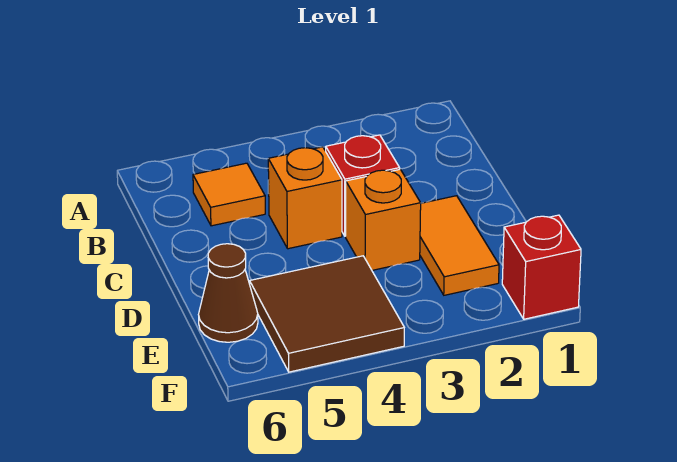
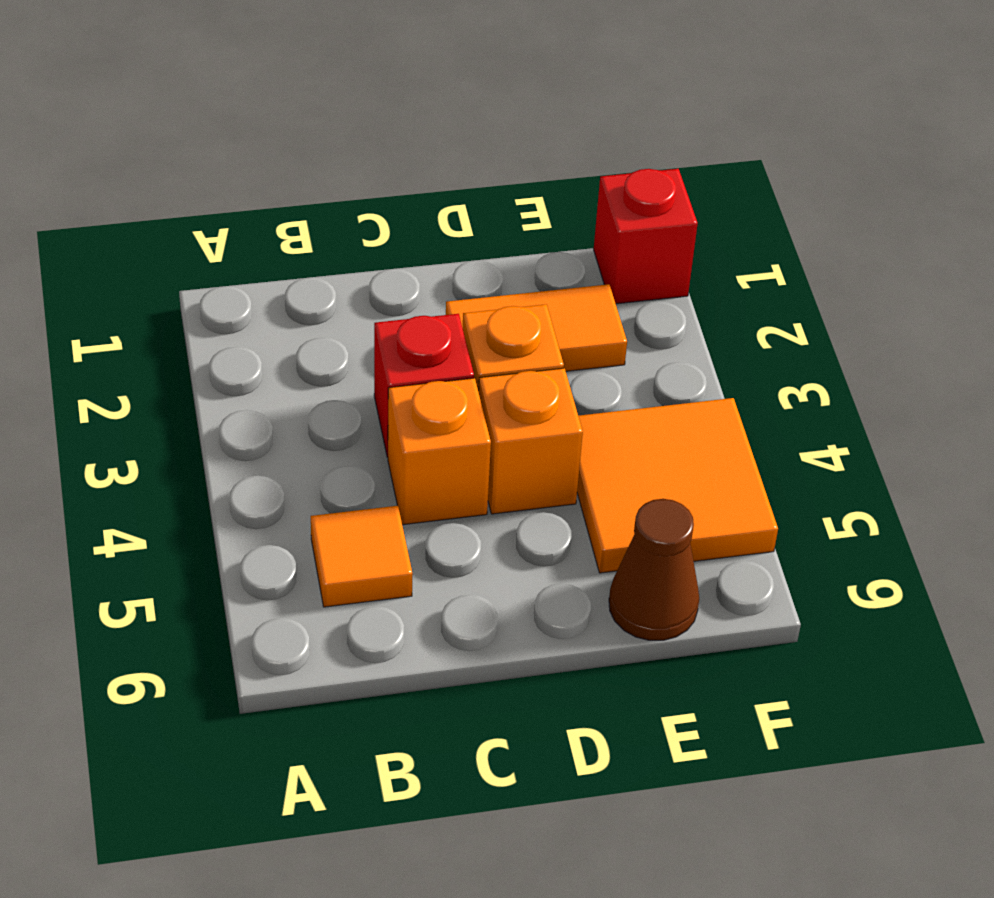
none -> orange 1x1 brick [479,368,583,514]
brown 2x2 tile [250,256,404,372] -> orange 2x2 tile [577,398,778,573]

